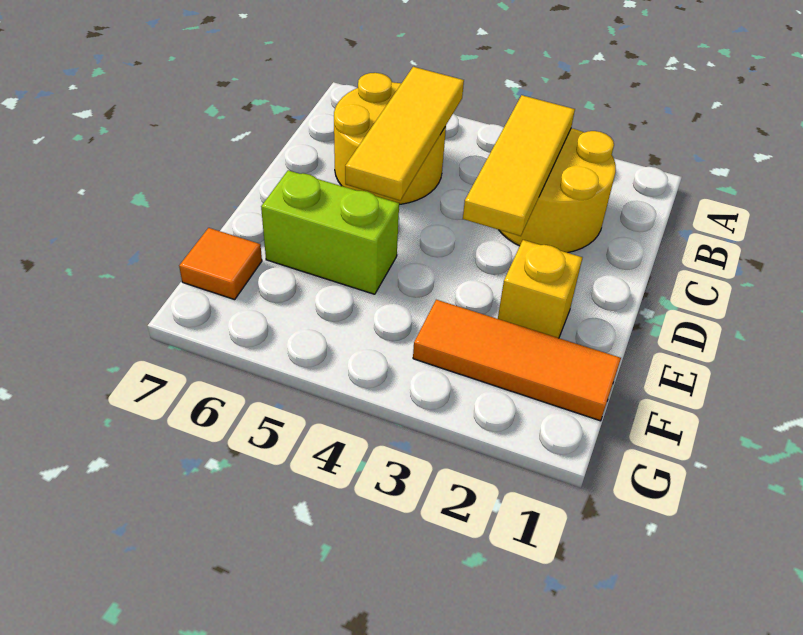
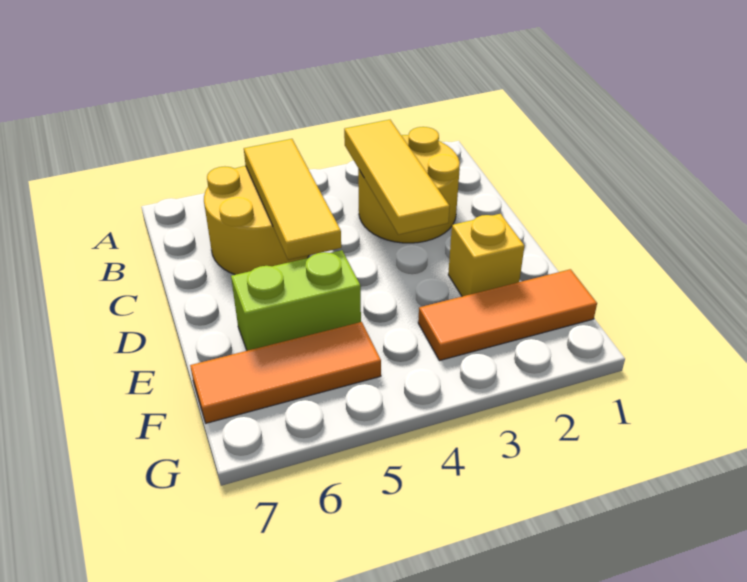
orange 1x1 tile [179,228,262,300] -> orange 1x3 tile [190,322,381,423]

